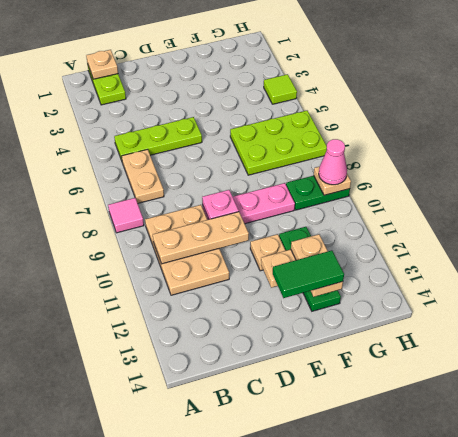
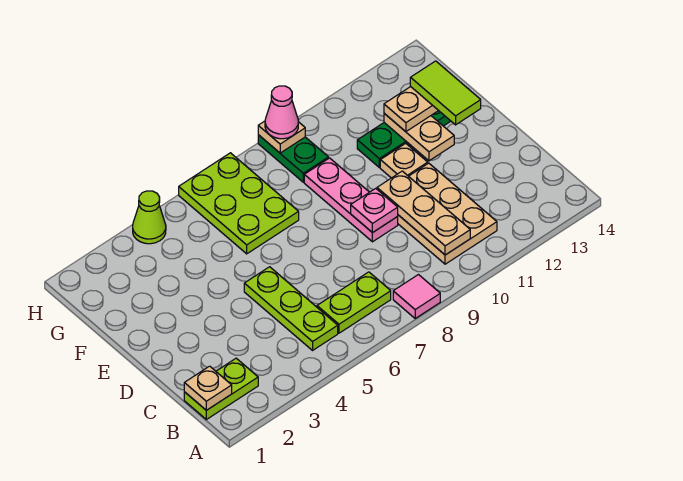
tan 1x2 plate [122,149,164,203] -> lime 1x2 plate [317,272,391,333]
tan 2x3 plate [145,205,229,295] -> tan 2x3 plate turned to [397,163,497,264]
green 1x2 tile [273,250,344,298] -> lime 1x2 tile [410,61,481,125]
lime 1x1 tile [264,74,297,104] -> lime 1x1 cone [133,191,166,244]

